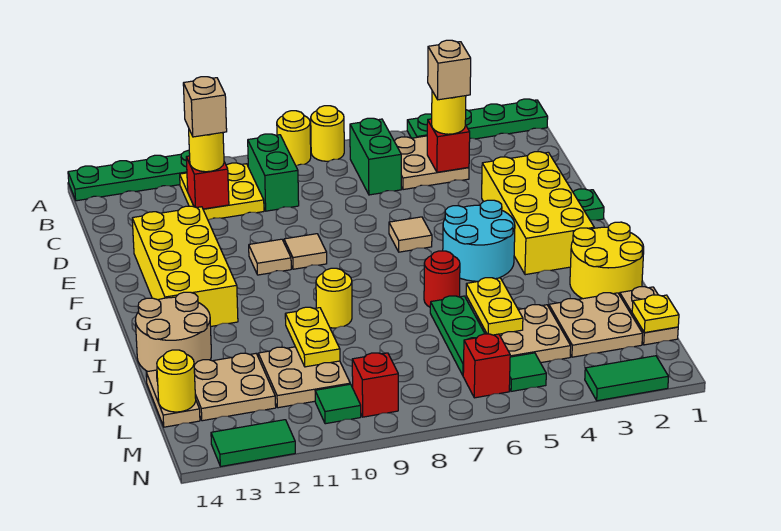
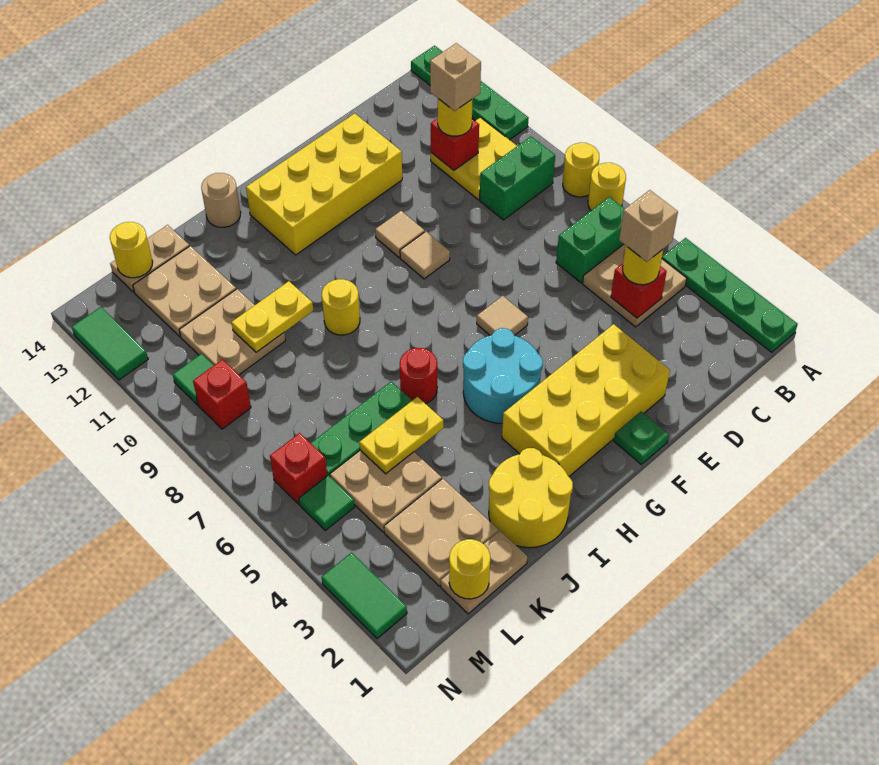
tan 2x2 round brick [135,292,211,372] -> tan 1x1 round brick [201,173,241,227]
yellow 1x1 plate [632,295,679,333] -> yellow 1x1 round brick [449,539,490,599]

